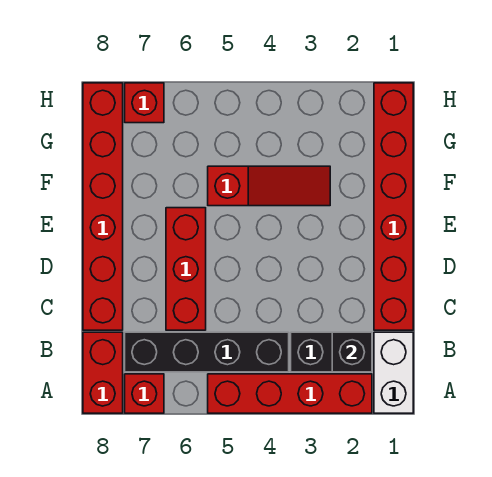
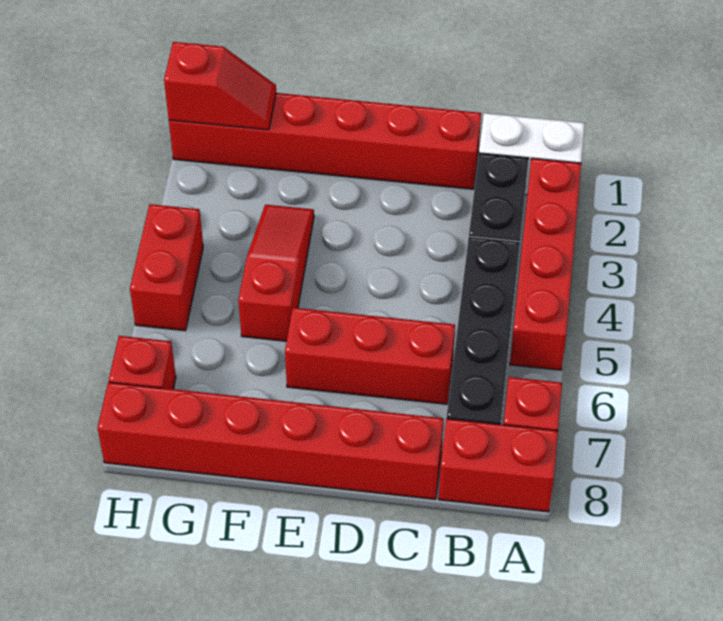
black 1x1 brick [332,332,372,372] -> none
none -> red 1x2 slope [164,42,276,130]
none -> red 1x2 brick [130,204,203,331]

